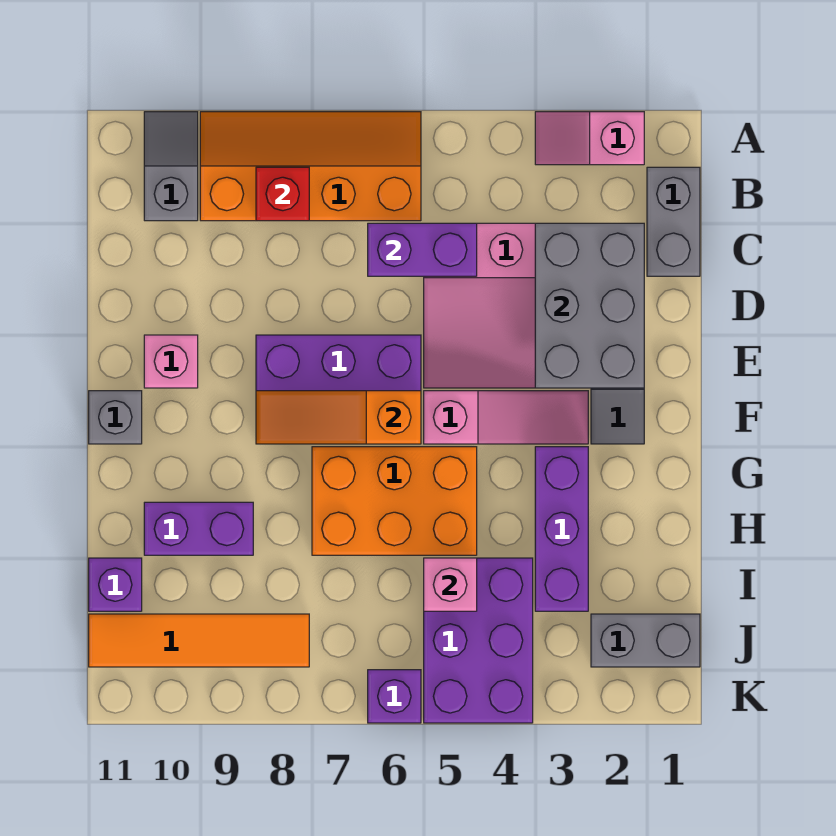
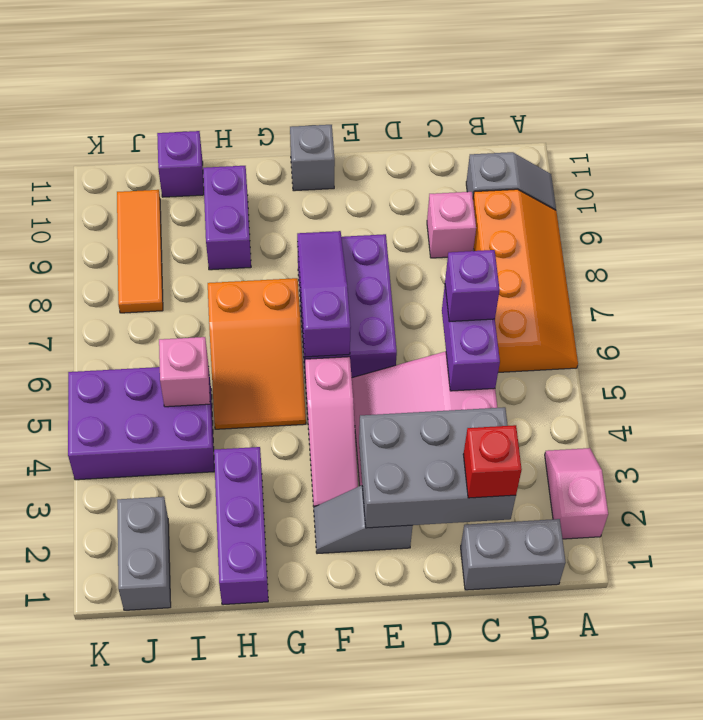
red 1x1 brick [256,167,309,221] -> red 1x1 brick moved to [463,425,522,498]
pink 1x1 brick [144,335,198,388] -> pink 1x1 brick moved to [427,192,476,258]
orange 1x3 slope [256,391,421,444] -> purple 1x3 slope [297,231,351,357]
purple 1x3 brick [535,447,588,611] -> purple 1x3 brick turned to [214,447,268,605]
orange 2x3 brick [312,447,477,555] -> orange 2x3 slope [208,278,306,429]
orange 1x4 tile [89,614,309,667] -> orange 1x3 tile [117,190,163,313]
purple 1x1 brick [368,670,421,723] -> purple 1x1 brick moved to [445,250,500,322]

